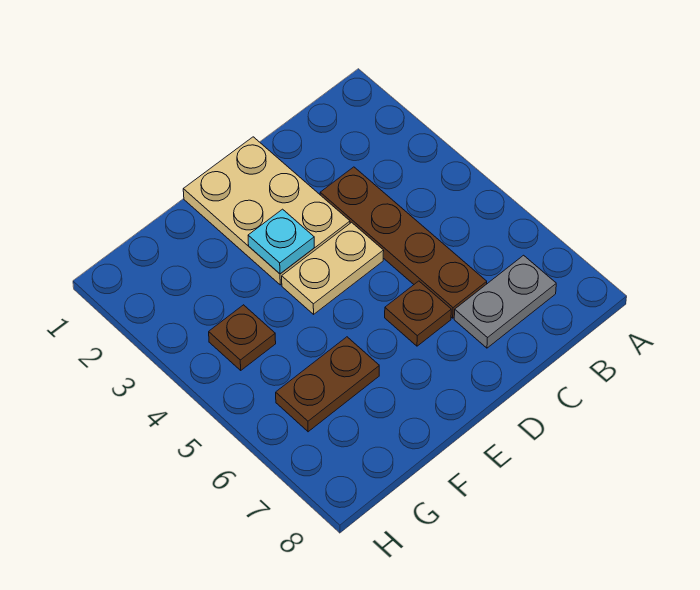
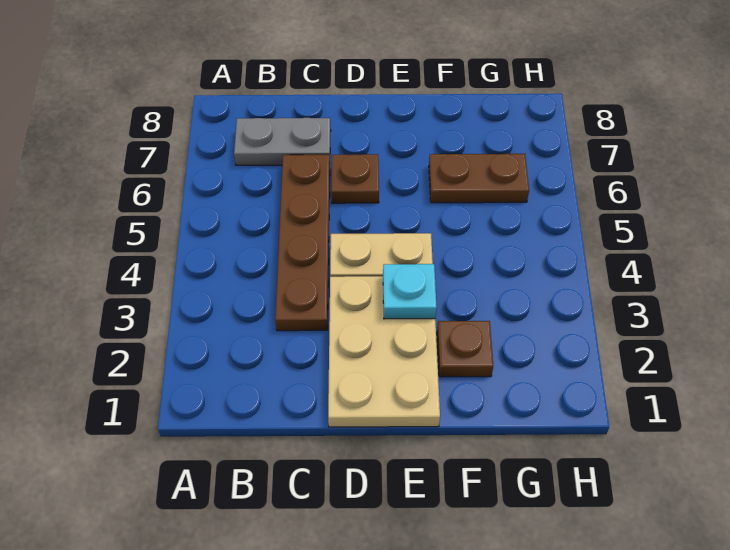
brown 1x1 plate [209,305,276,370] -> brown 1x1 plate moved to [437,321,493,377]

